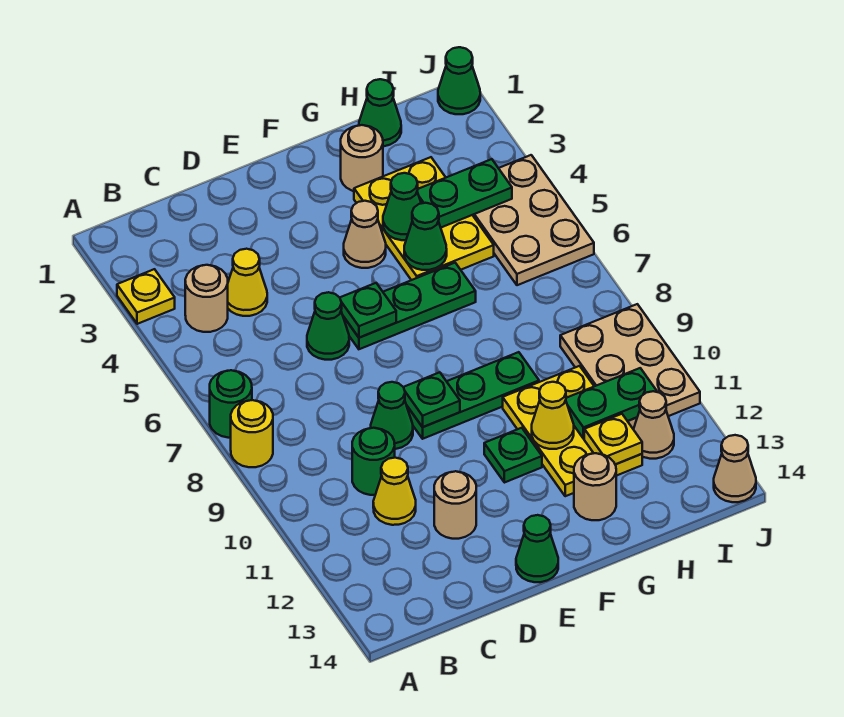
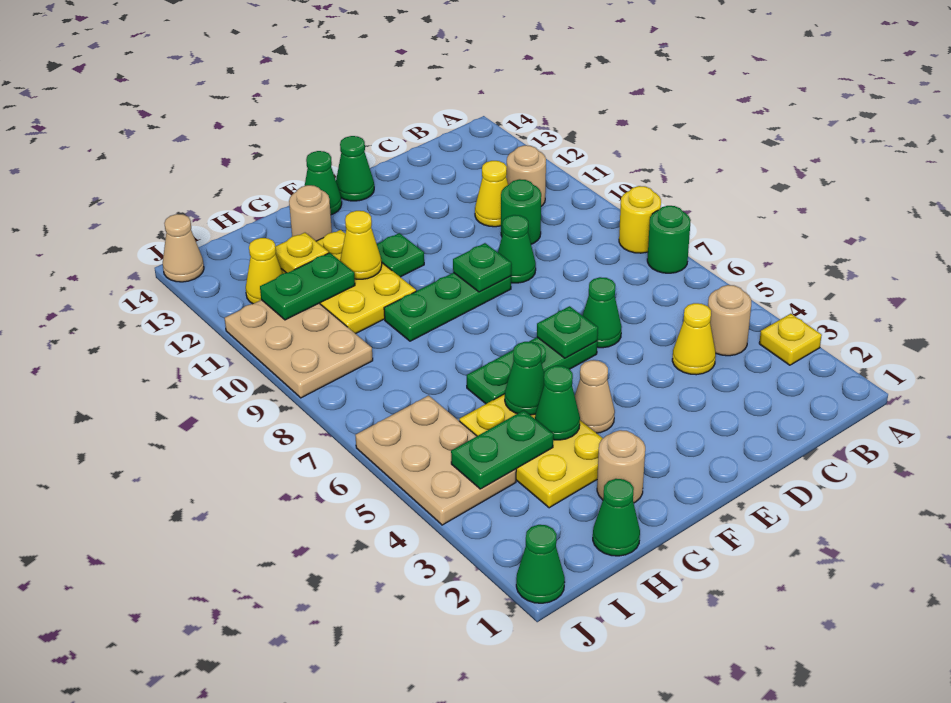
tan 1x1 round brick [434,471,476,539] -> tan 1x1 round brick moved to [507,145,546,206]
none -> green 1x1 cone [305,151,342,215]
tan 1x1 cone [633,391,674,459] -> yellow 1x1 cone [246,238,283,304]

